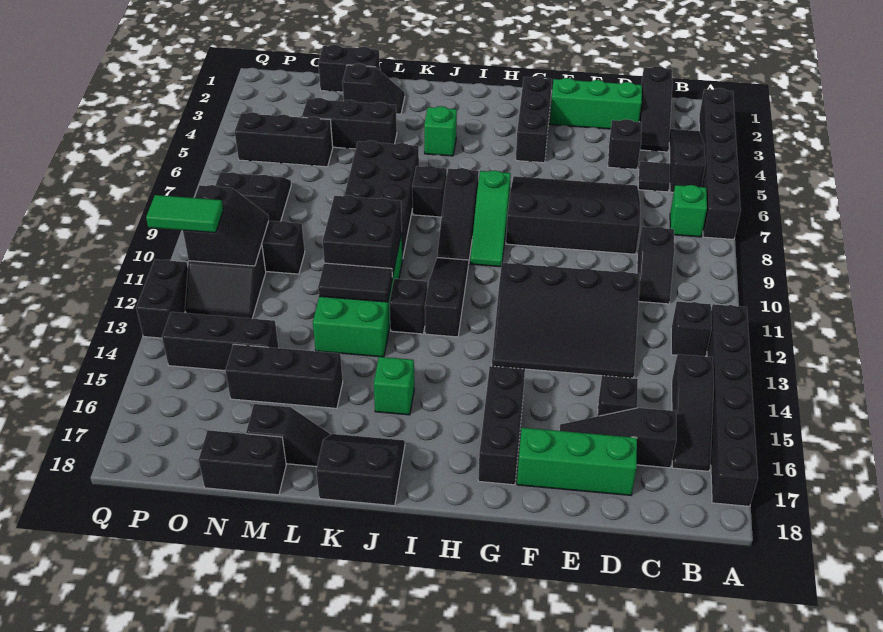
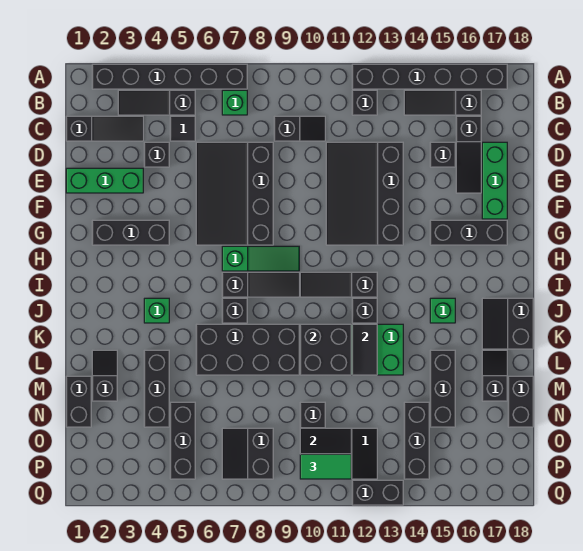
black 1x3 slope [672,354,714,471] -> black 1x3 slope turned to [404,90,481,115]
green 1x3 brick [550,78,642,129] -> green 1x3 brick turned to [66,168,143,193]
black 3x4 slope [492,263,639,378] -> black 3x4 slope turned to [326,142,403,245]
green 1x2 tile [146,195,223,233] -> green 1x2 tile turned to [300,454,351,479]

